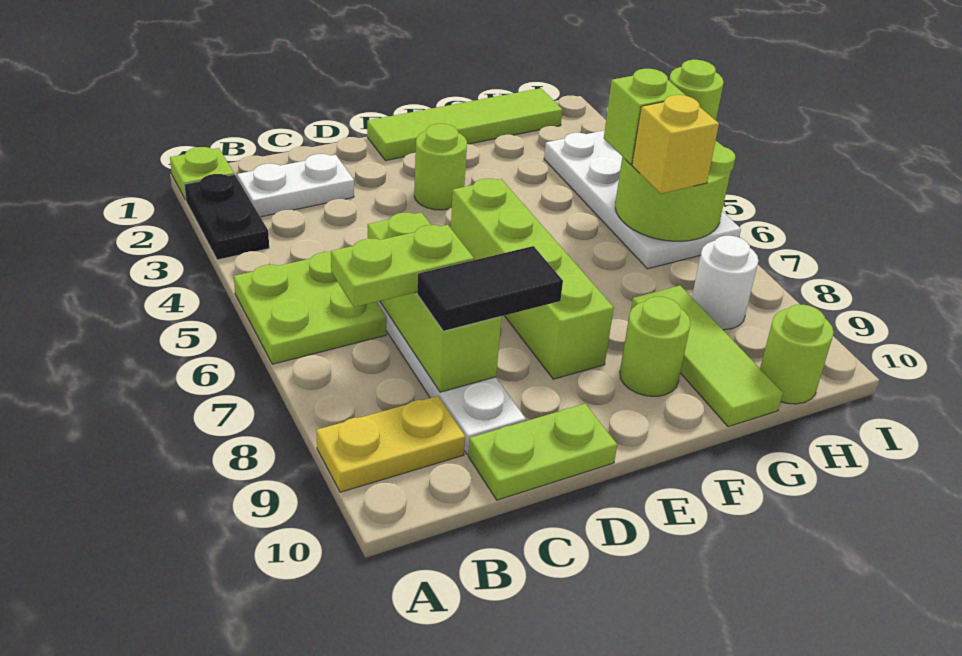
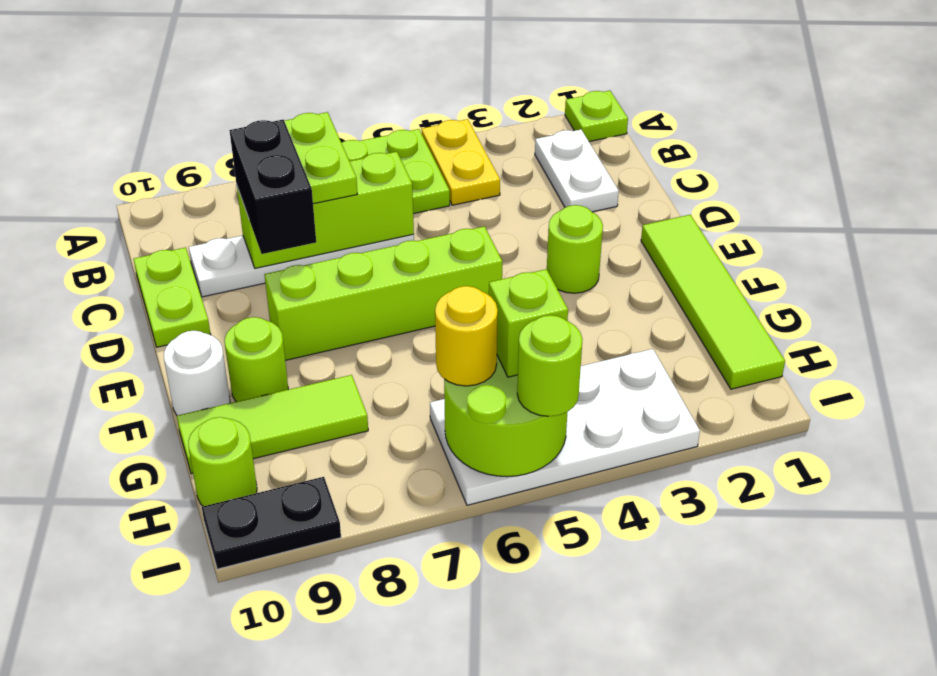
black 1x2 plate [184,174,269,260] -> black 1x2 plate moved to [202,477,341,569]
yellow 1x2 plate [316,396,465,492] -> yellow 1x2 plate moved to [421,119,500,205]
black 1x2 tile [417,246,563,331] -> black 1x2 brick [229,120,316,254]
yellow 1x1 brick [632,95,719,194] -> yellow 1x1 round brick [435,286,498,386]
white 1x1 round brick [692,236,759,330] -> white 1x1 round brick moved to [164,331,230,415]

